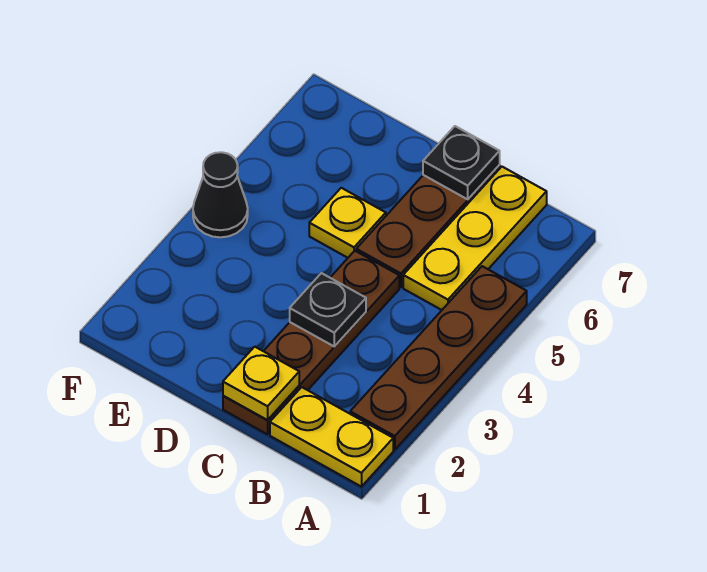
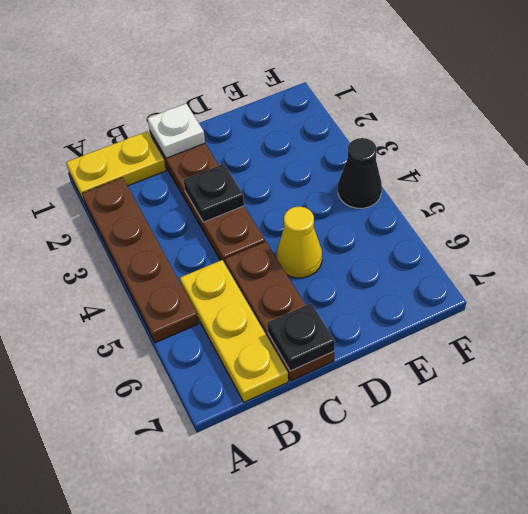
yellow 1x1 plate [223,347,299,420] -> white 1x1 plate [147,104,205,158]
yellow 1x1 plate [309,188,386,258] -> yellow 1x1 cone [277,207,322,278]

